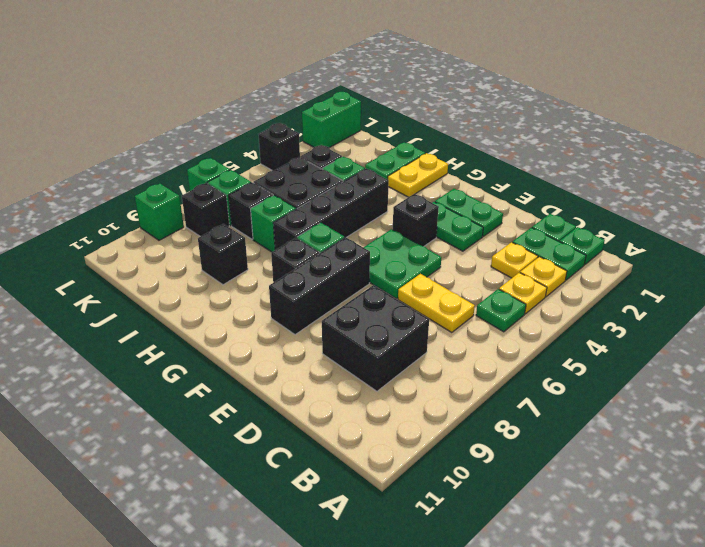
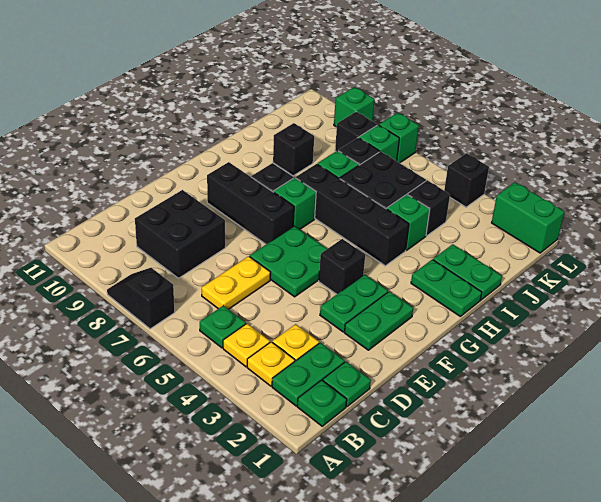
none -> black 1x2 slope [107,268,175,329]
yellow 1x2 plate [388,153,448,197] -> green 1x2 plate [411,260,482,316]

